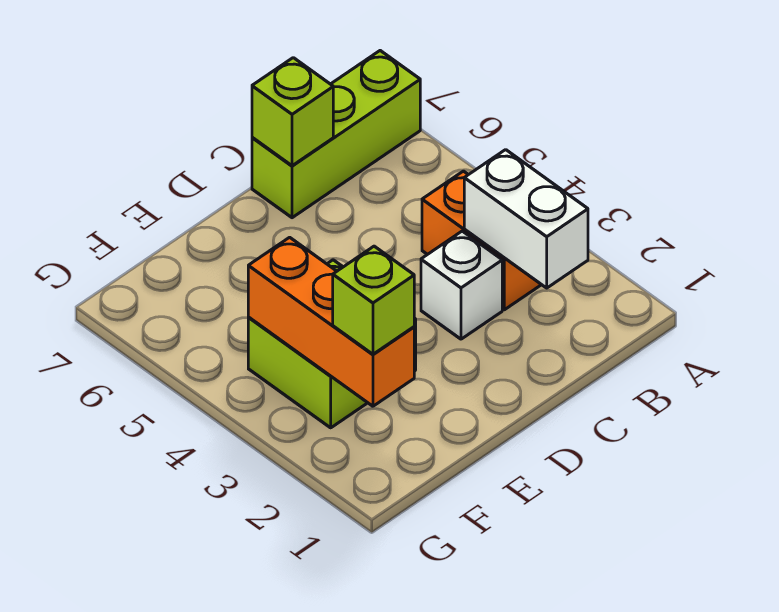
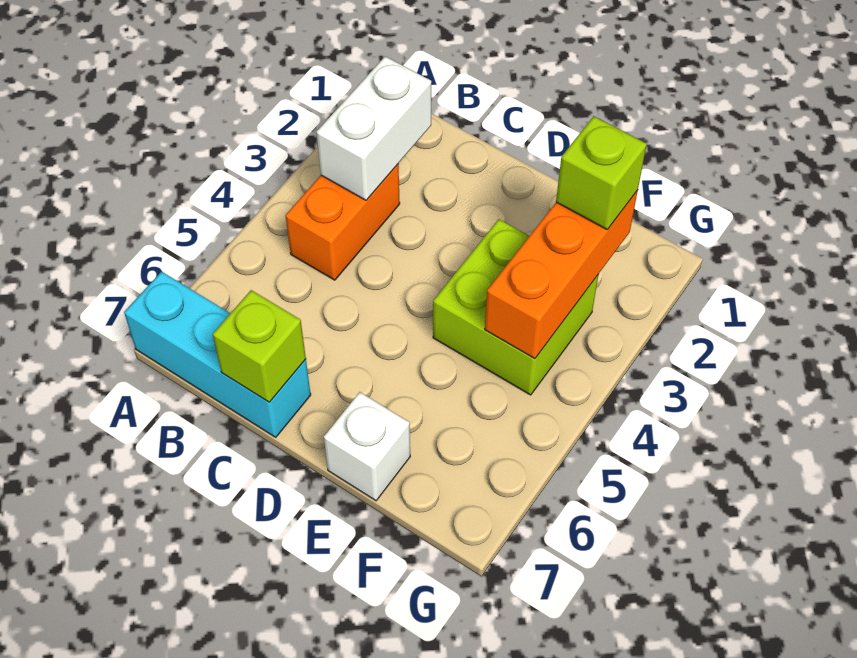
lime 1x3 brick [252,51,420,218] -> cyan 1x3 brick [124,272,311,437]
white 1x1 brick [421,231,502,339] -> white 1x1 brick moved to [324,392,410,501]

